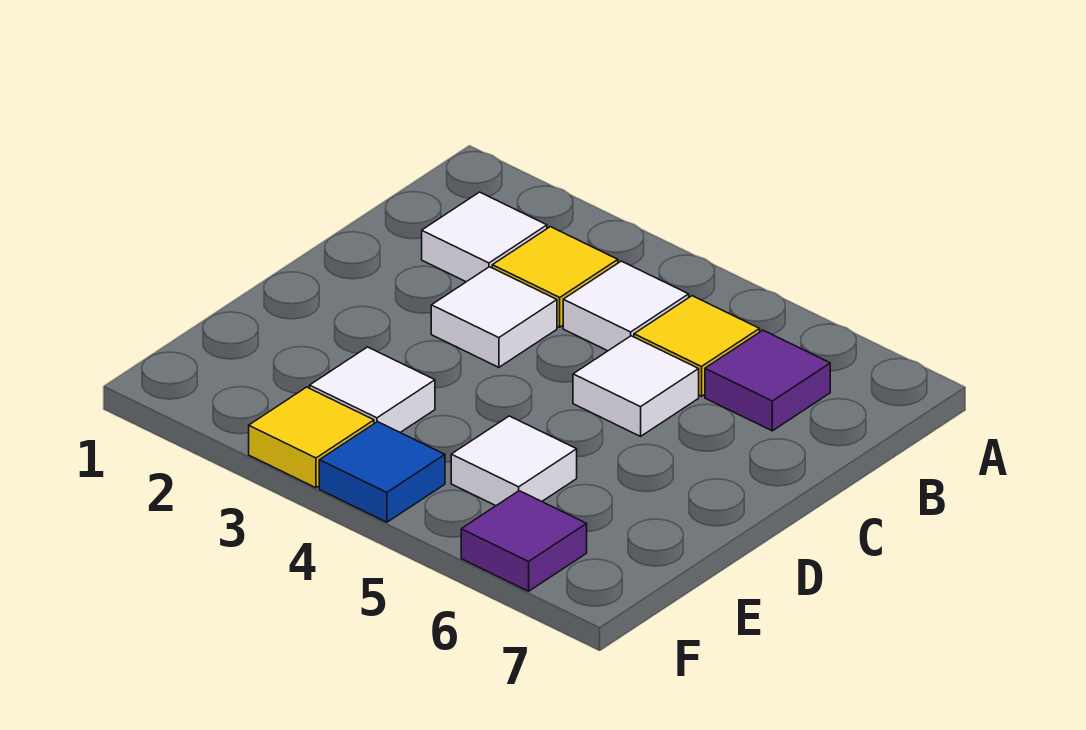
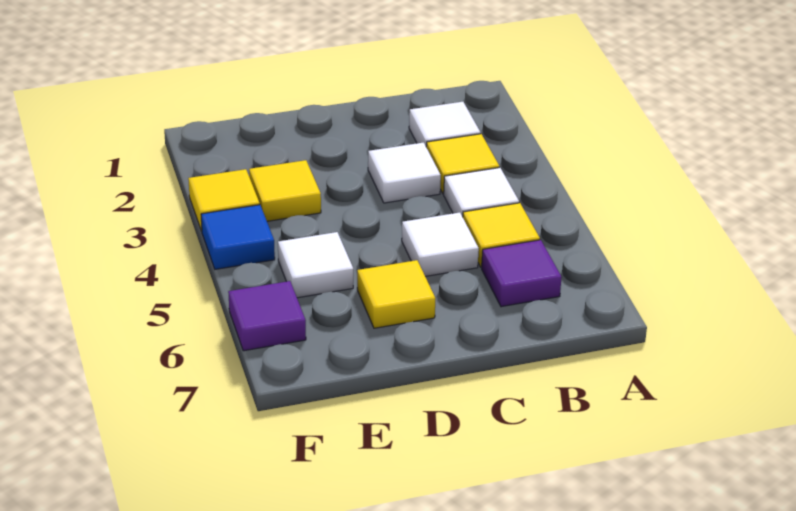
none -> yellow 1x1 tile [357,260,436,328]
white 1x1 tile [310,347,435,433] -> yellow 1x1 tile [249,160,321,221]

